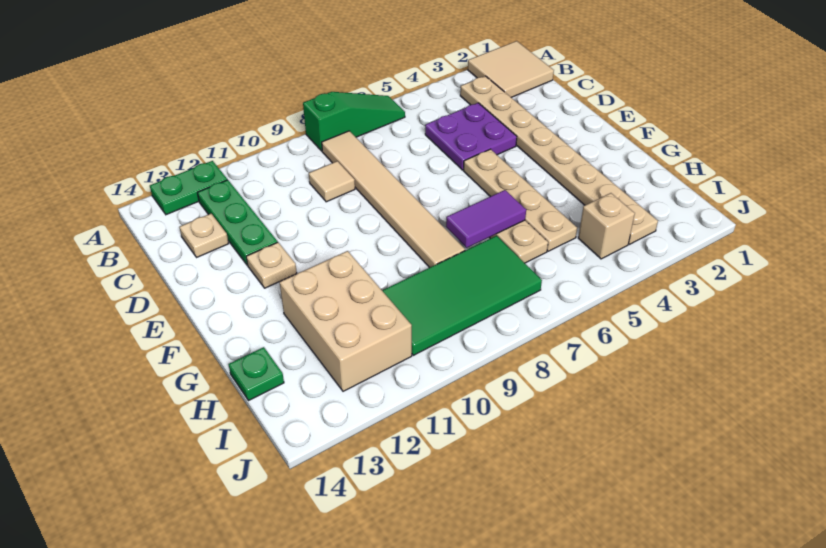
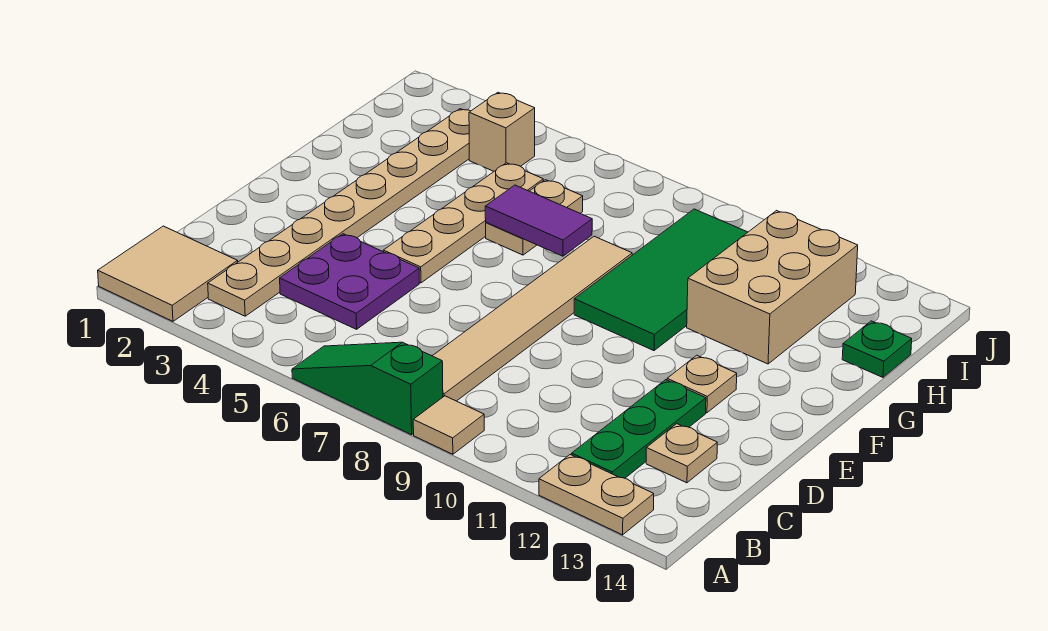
green 1x2 plate [150,161,227,215] -> tan 1x2 plate [539,455,654,535]
tan 1x1 tile [309,161,355,202] -> tan 1x1 tile moved to [413,396,484,454]
green 2x4 tile [382,236,542,355] -> green 2x4 tile turned to [574,209,748,351]

